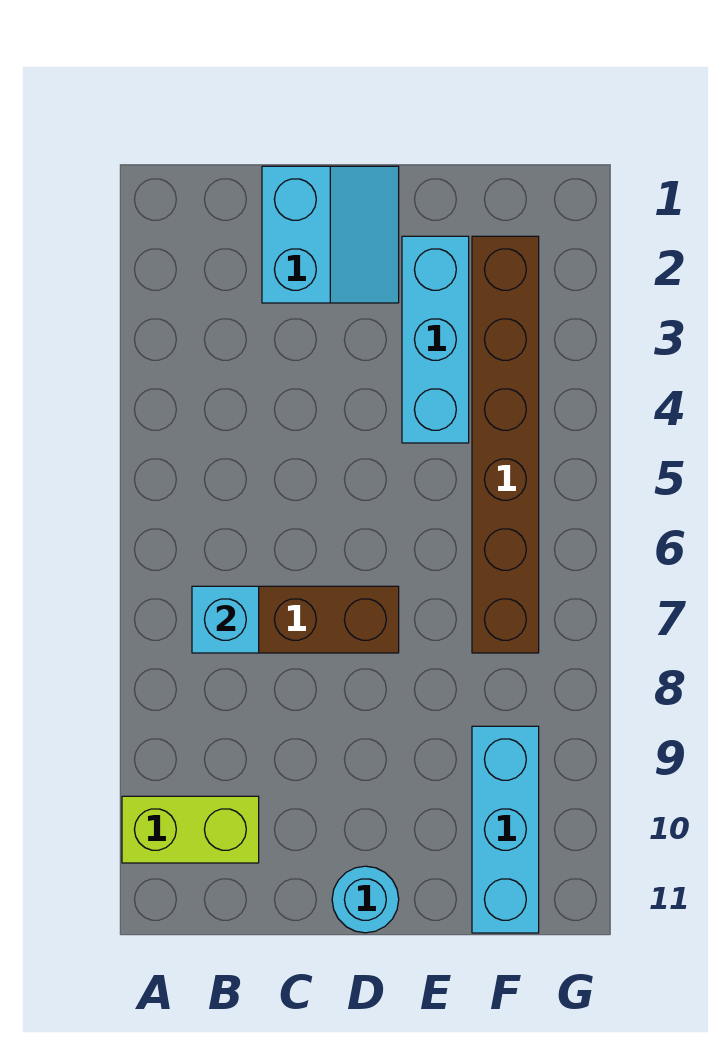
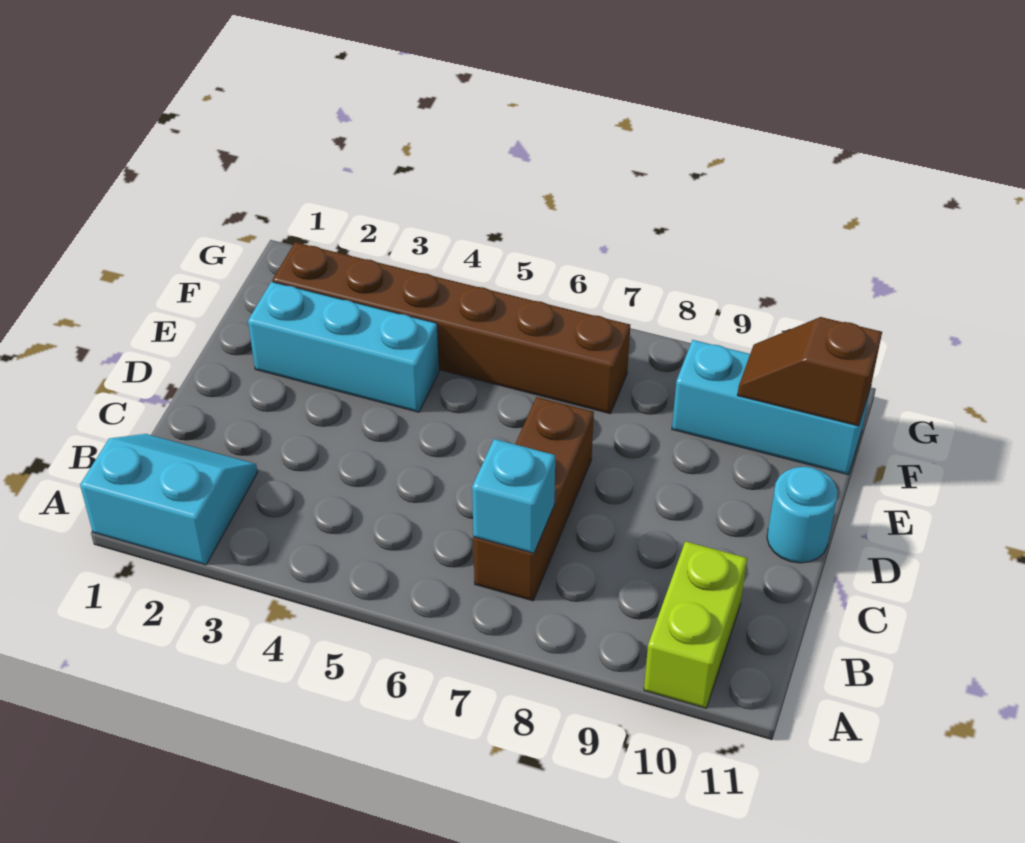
cyan 2x2 slope [262,166,399,303] -> cyan 2x2 slope moved to [80,434,257,565]
none -> brown 1x2 slope [738,317,882,426]

